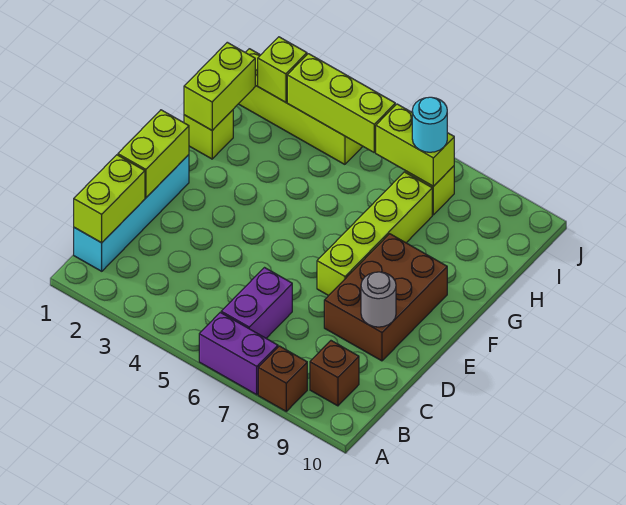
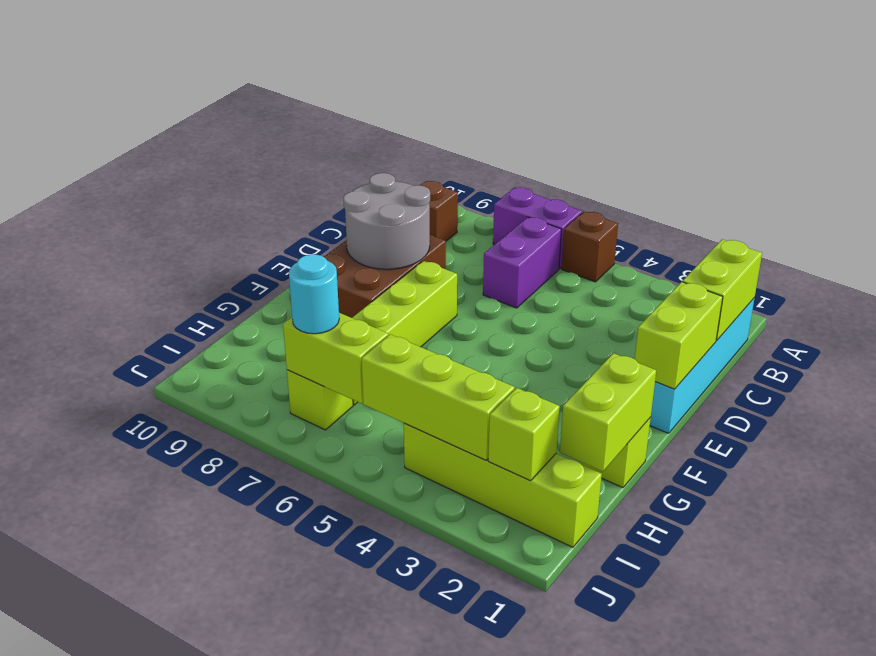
brown 1x1 brick [258,346,307,411] -> brown 1x1 brick moved to [562,212,618,282]
grey 1x1 round brick [361,272,396,327] -> grey 2x2 round brick [343,173,430,269]

